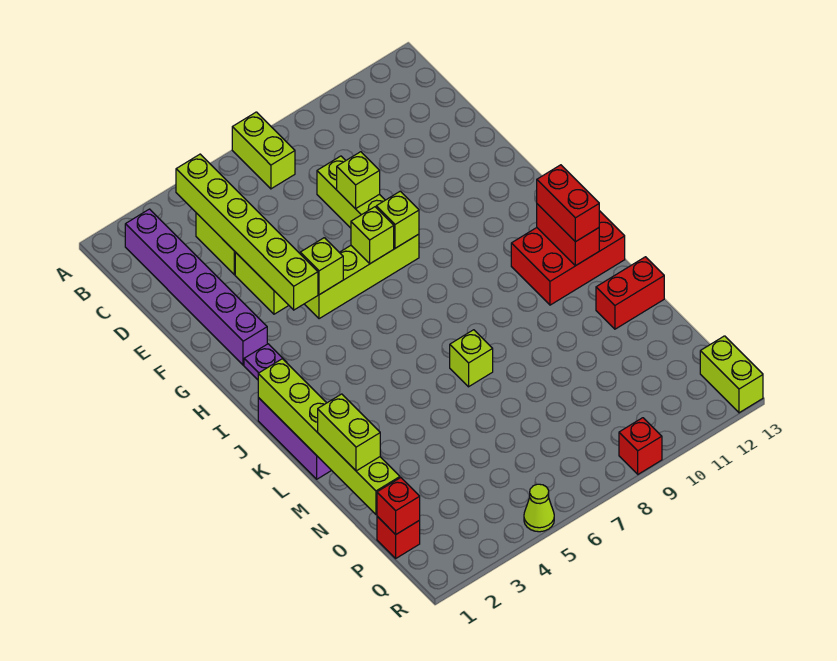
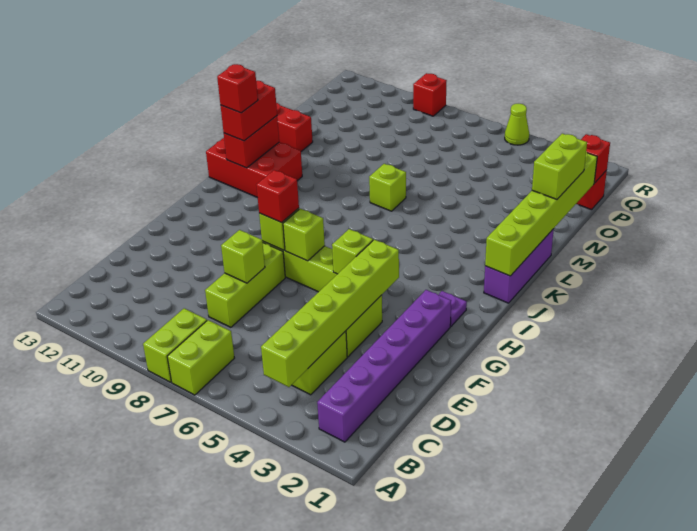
none -> red 1x1 brick [256,170,299,222]
none -> red 1x1 brick [217,64,258,113]
lime 1x2 brick [700,336,763,413] -> lime 1x2 brick moved to [143,308,207,382]

